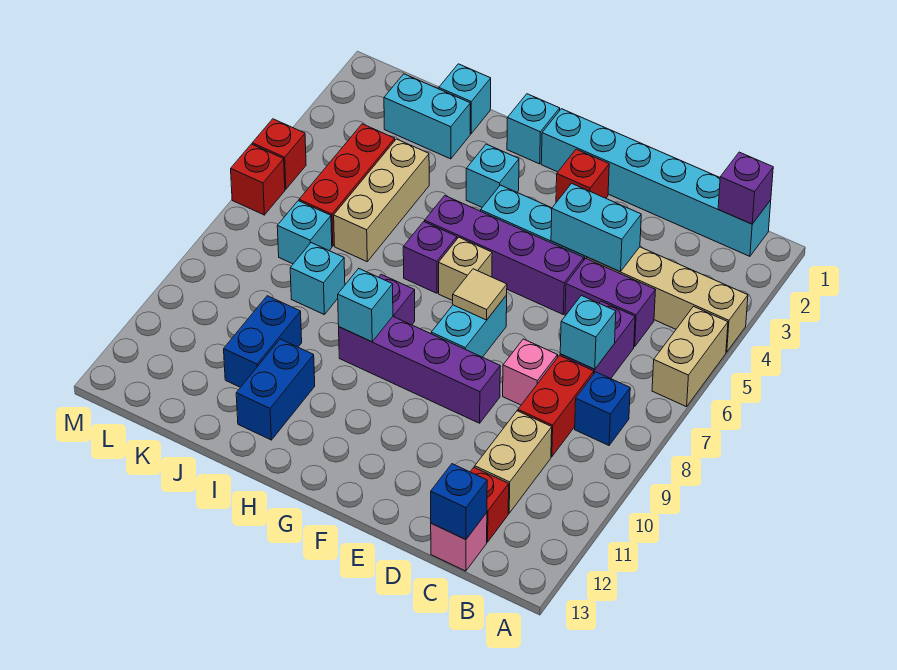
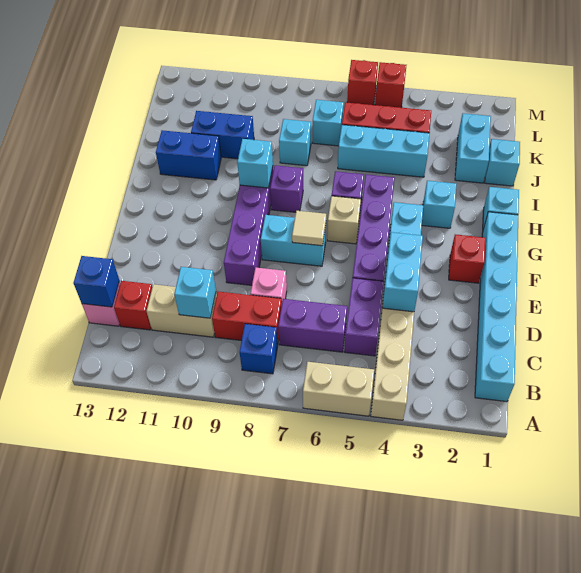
purple 1x1 brick [718,152,773,224] -> none
cyan 1x1 brick [560,295,616,369] -> cyan 1x1 brick moved to [174,267,216,318]
tan 1x3 brick [334,139,429,262] -> cyan 1x3 brick [338,125,429,177]

